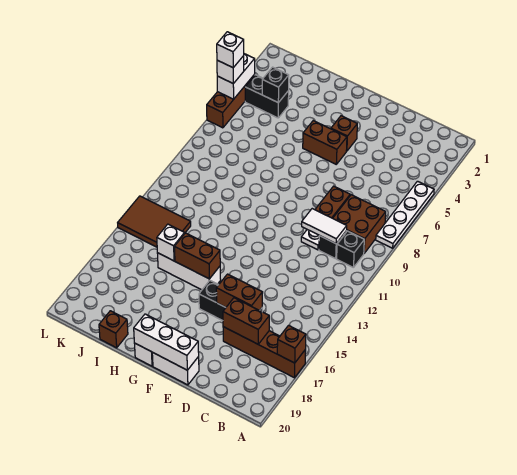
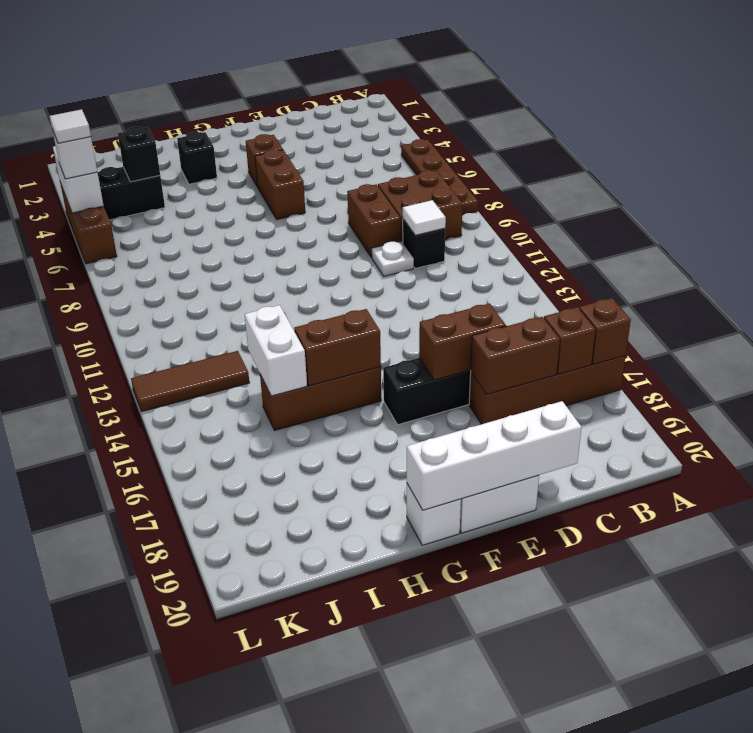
white 1x4 plate [376,181,434,248] -> brown 1x4 plate [401,139,478,215]
black 1x1 brick [337,231,364,268] -> black 1x1 brick moved to [177,132,217,184]
white 1x2 tile [302,209,347,244] -> white 1x1 tile [402,200,446,235]
white 1x3 brick [134,314,199,370] -> white 1x4 brick [407,401,582,510]
brown 1x2 brick [303,121,347,164] -> brown 1x2 brick turned to [255,149,305,219]
white 1x3 brick [157,253,221,290] -> brown 1x3 brick [260,367,381,430]
white 1x1 brick [157,224,185,261] -> white 1x2 brick [245,305,307,396]
brown 1x1 brick [99,311,128,348] -> brown 1x1 brick moved to [544,307,596,374]
brown 2x3 tile [118,196,191,247] -> brown 1x3 tile [131,351,249,412]
white 1x1 brick [217,32,244,68] -> white 1x1 tile [50,109,91,143]

